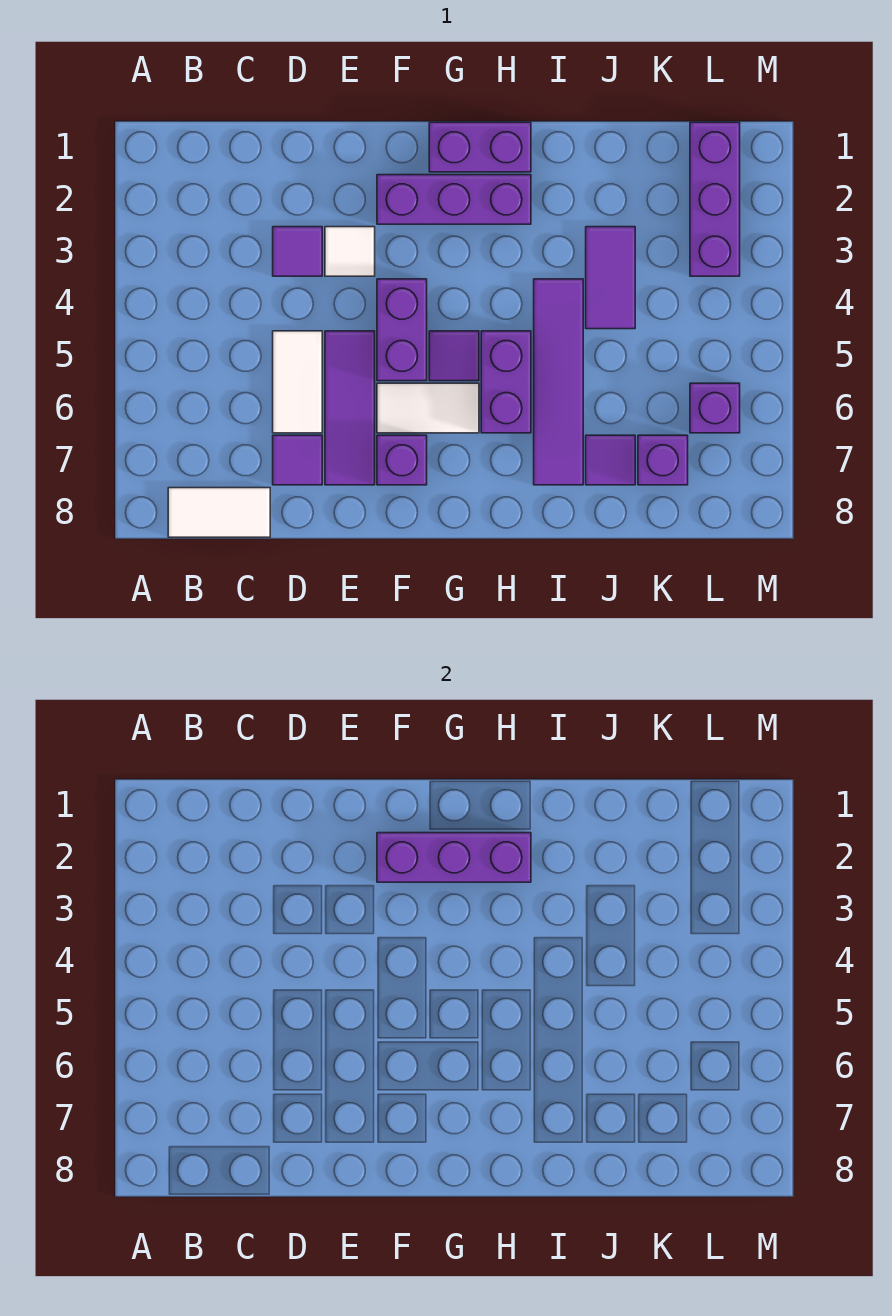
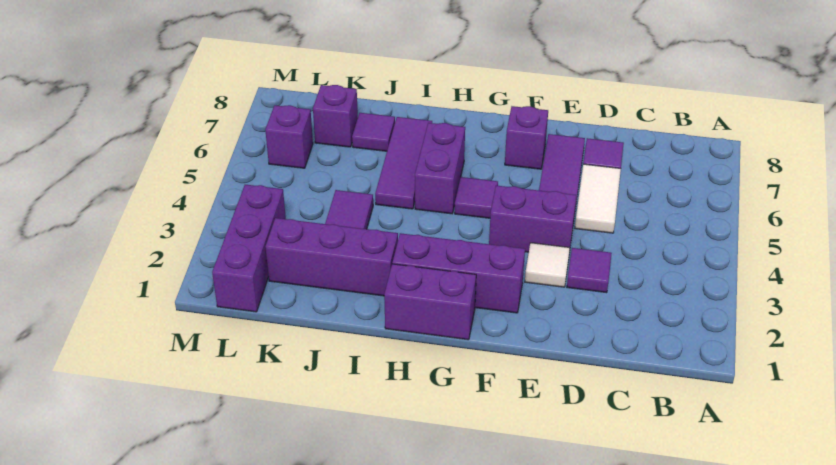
white 1x2 tile [168,488,270,537] -> none
purple 1x3 brick [377,833,531,882] -> purple 1x3 brick moved to [265,218,398,296]
purple 1x2 brick [377,279,427,381] -> purple 1x2 brick turned to [489,186,576,252]
white 1x2 tile [377,383,479,433] -> none
purple 1x4 tile [534,279,583,485] -> purple 1x3 tile [375,117,432,209]

